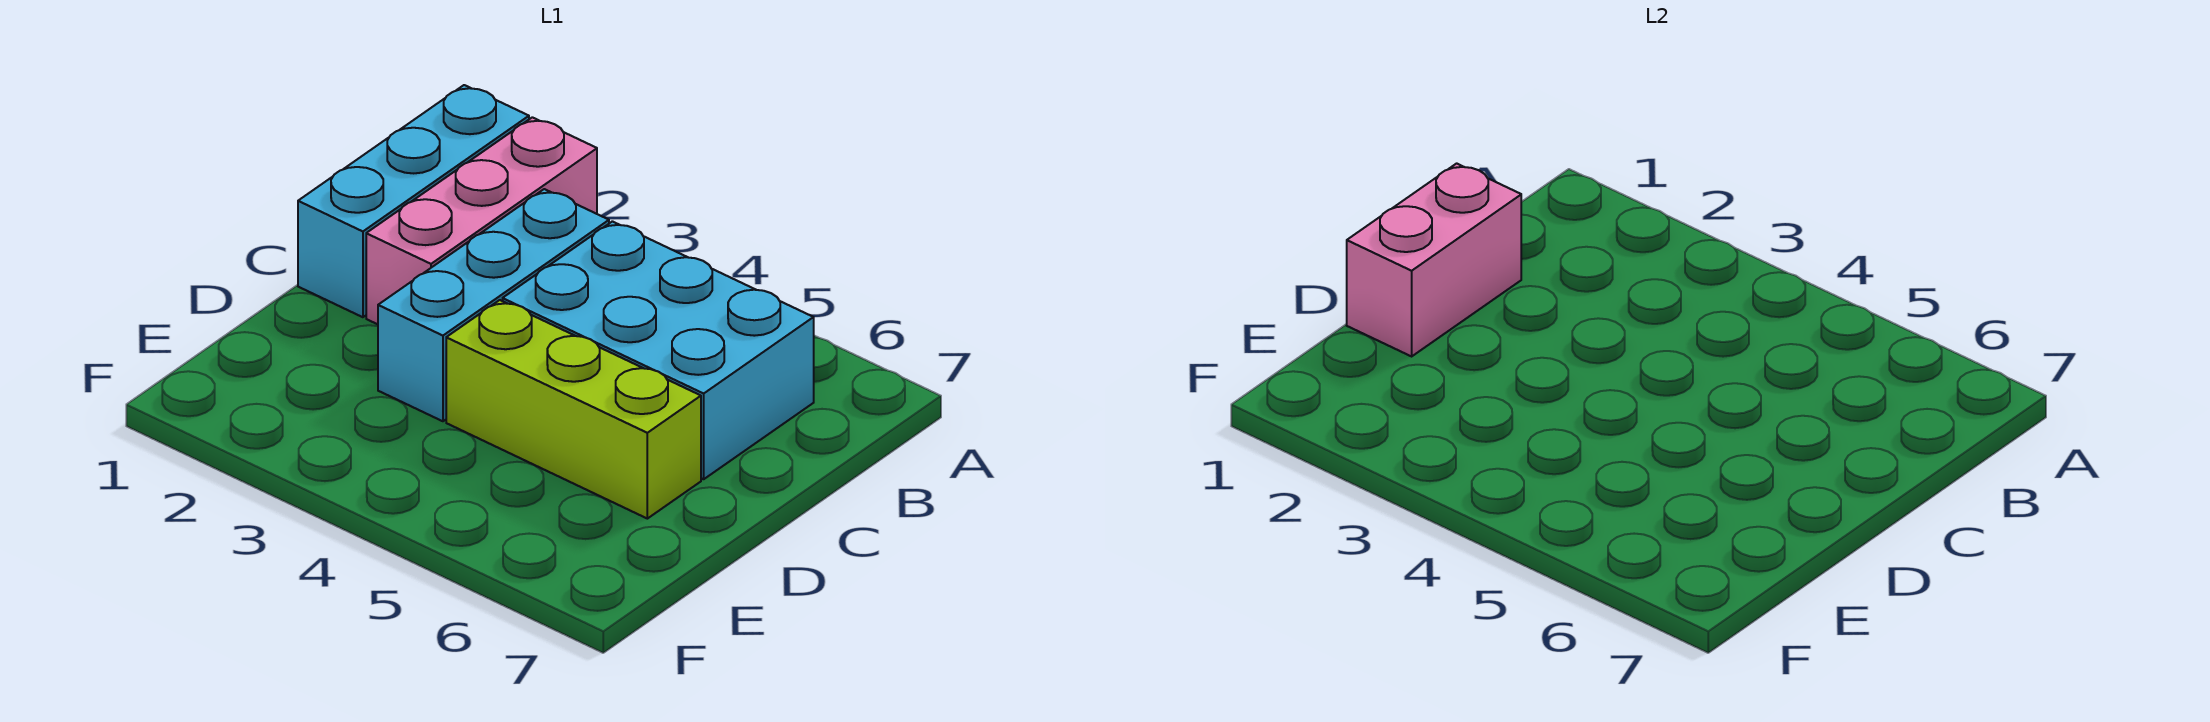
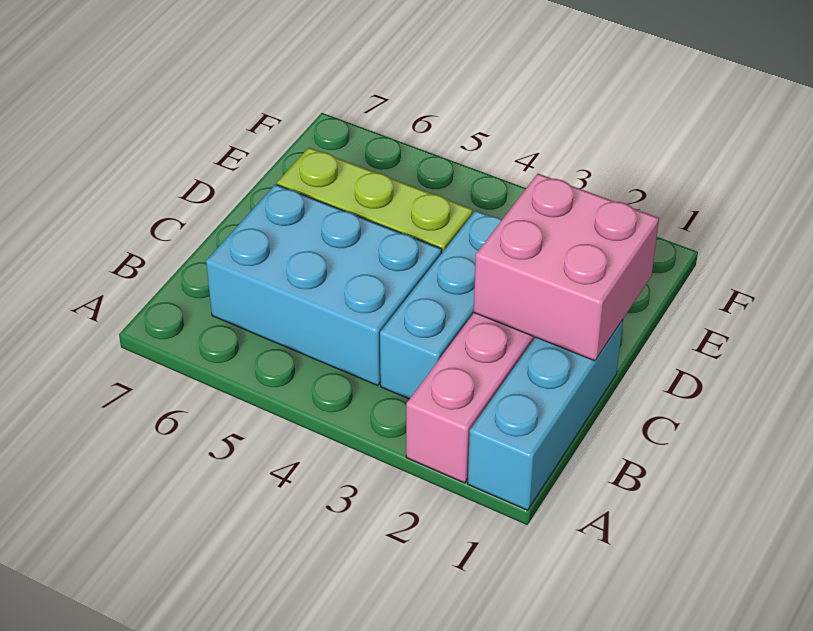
pink 1x2 brick [1347,163,1521,356] -> pink 2x2 brick [474,174,659,361]

